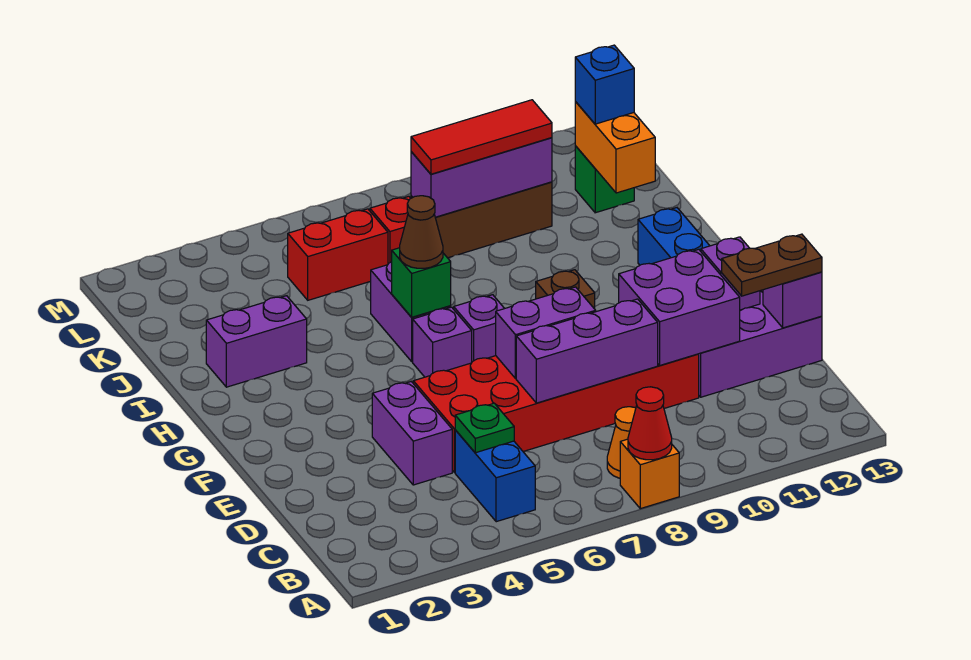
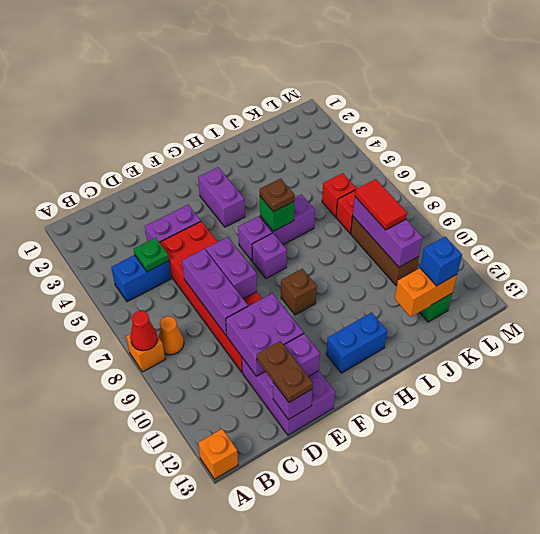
none -> orange 1x1 brick [198,429,238,479]
brown 1x1 cone [400,196,443,268] -> brown 1x1 plate [260,179,295,212]
purple 1x2 brick [206,296,307,387] -> purple 1x2 brick moved to [198,167,245,227]
red 1x2 brick [288,209,388,300] -> red 1x1 brick [322,173,357,217]
red 1x3 tile [411,100,552,174] -> red 1x2 tile [355,179,407,230]

